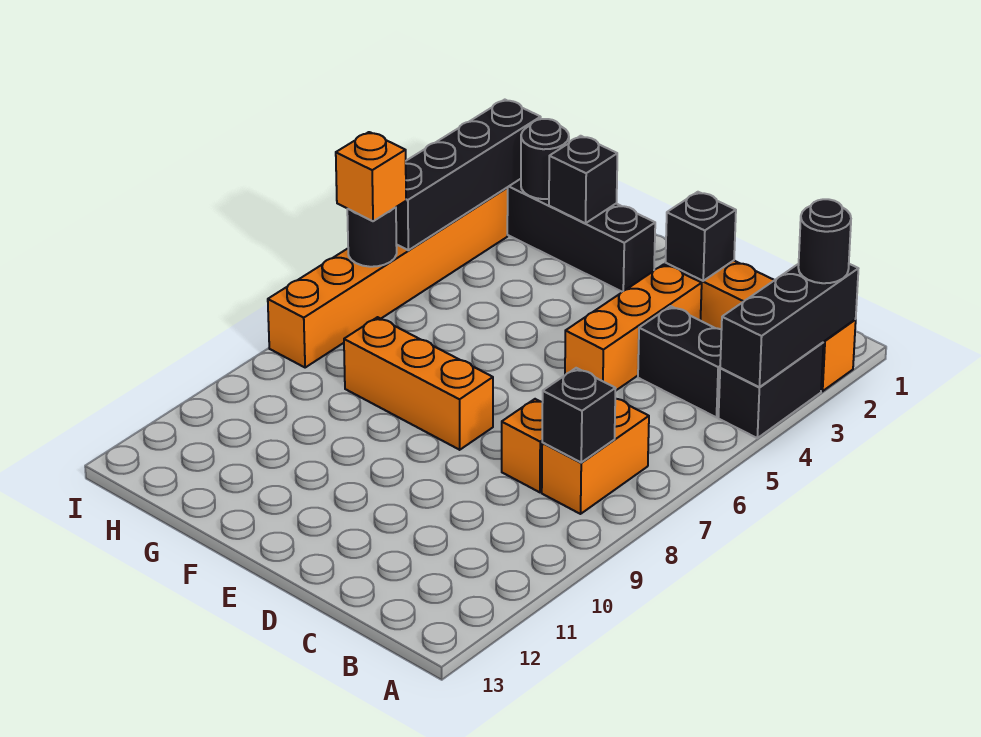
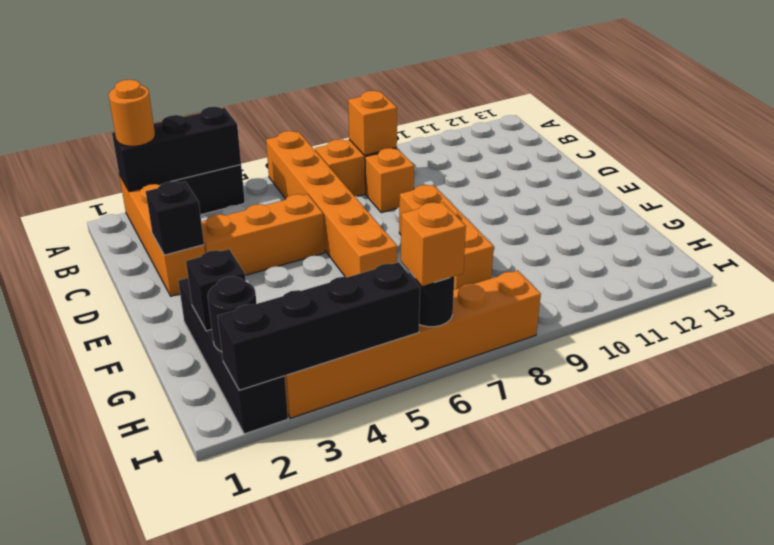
black 1x1 round brick [798,199,851,283] -> orange 1x1 round brick [109,80,155,146]
none -> orange 1x6 brick [266,131,397,277]
black 1x2 brick [638,306,722,417] -> none
black 1x1 brick [542,368,616,462] -> orange 1x1 brick [348,91,397,155]

